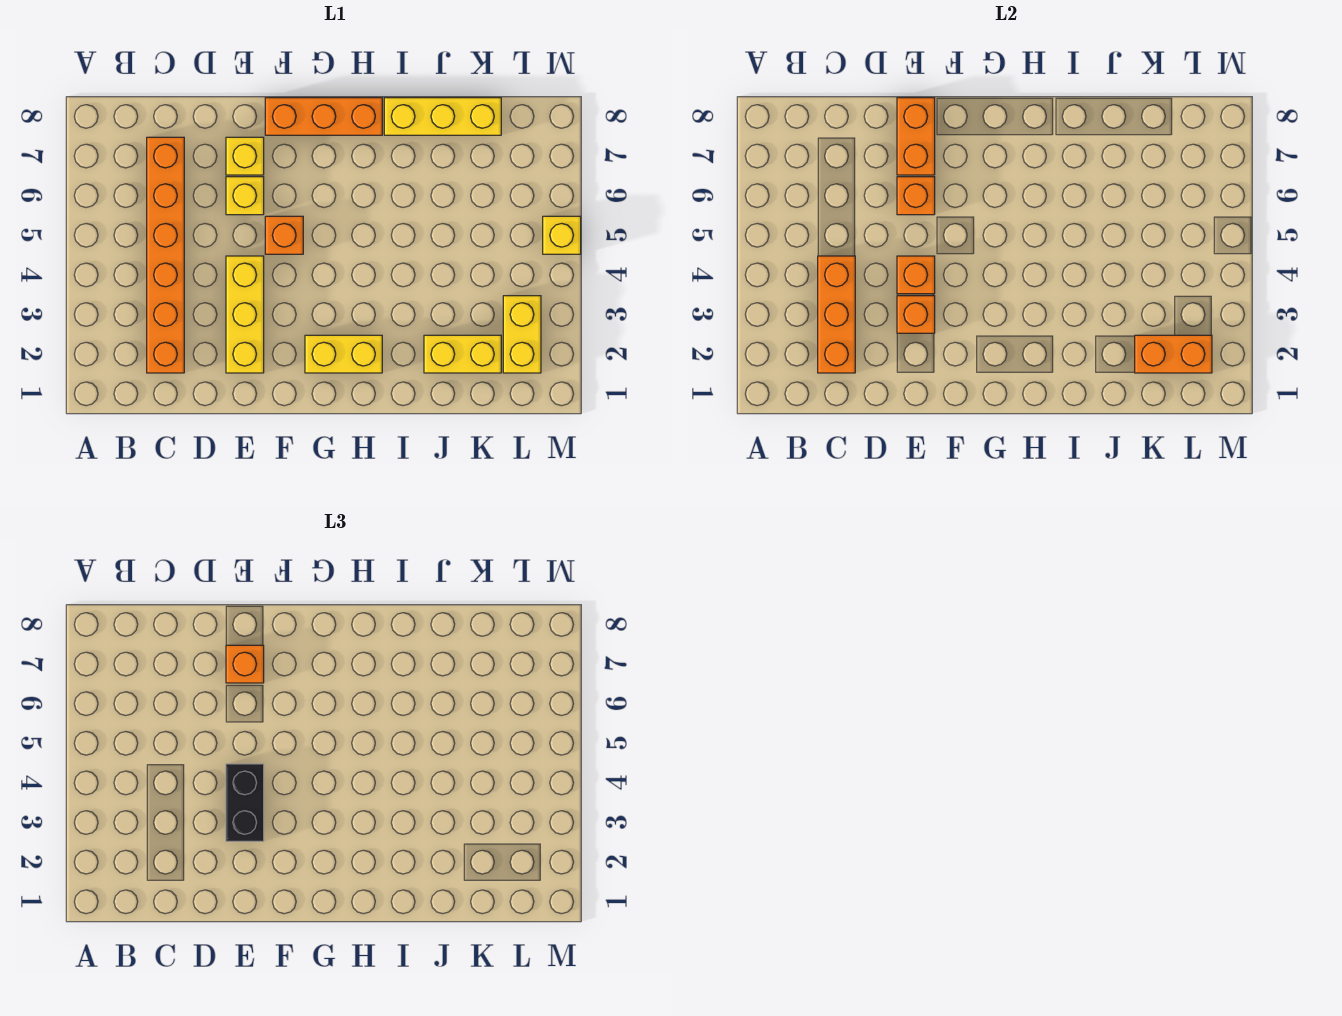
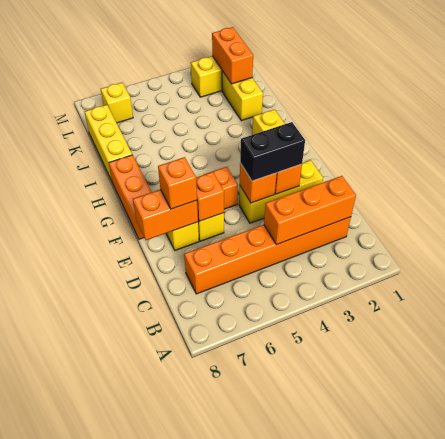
yellow 1x1 brick [543,216,581,254] -> yellow 1x1 brick moved to [101,83,133,123]

